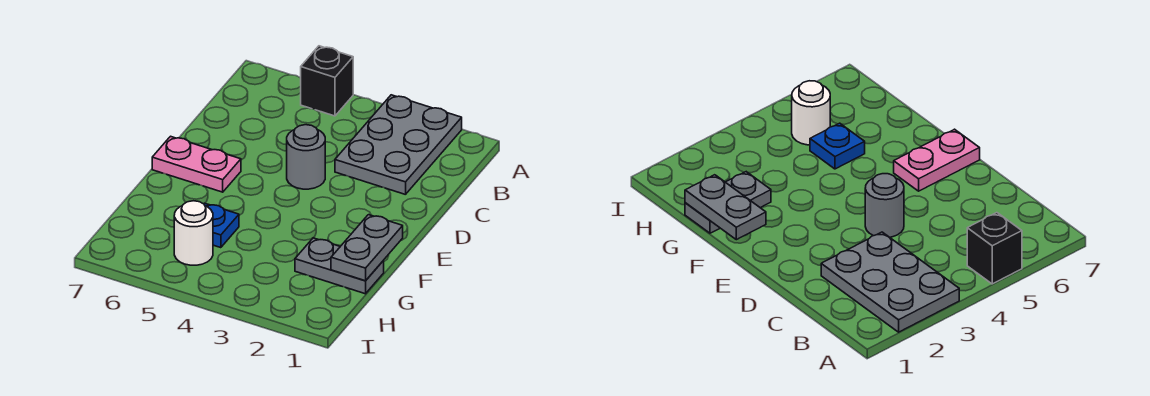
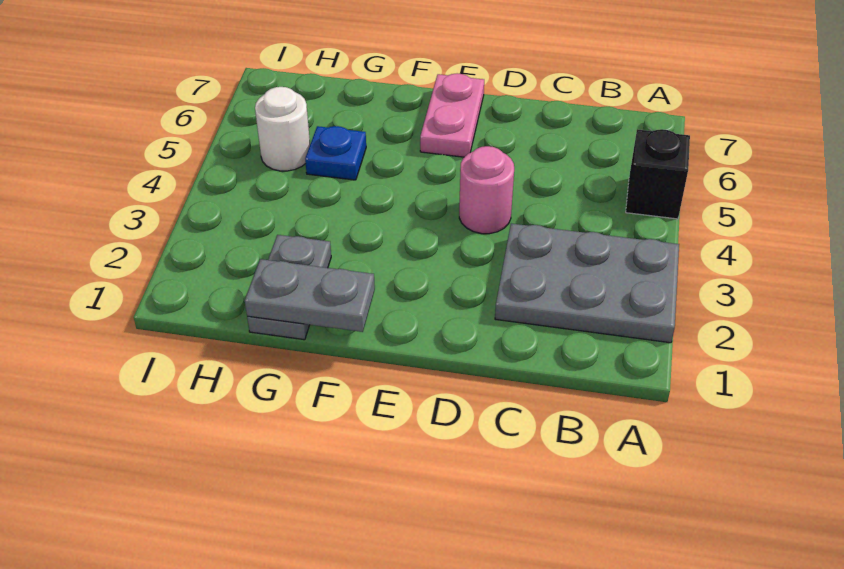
grey 1x1 round brick [287,125,325,189] -> pink 1x1 round brick [459,146,514,234]

